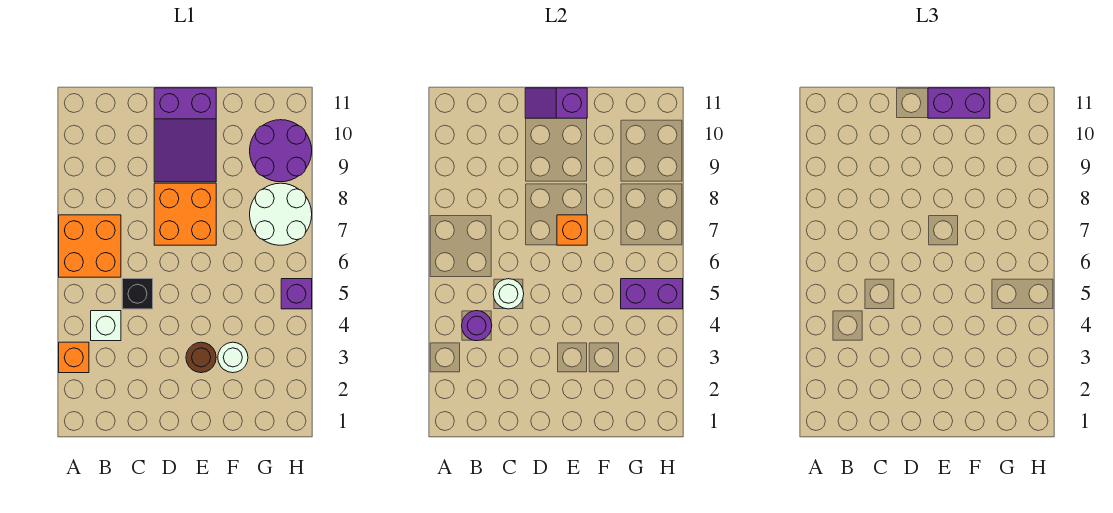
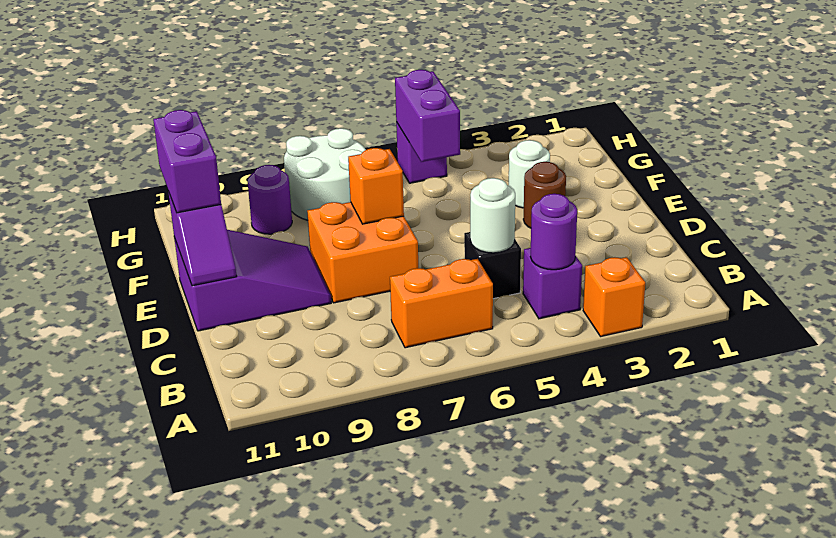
orange 2x2 brick [59,215,121,277] -> orange 1x2 brick [390,259,493,348]
white 1x1 brick [91,311,121,341] -> purple 1x1 brick [523,248,582,319]
purple 2x2 round brick [250,120,312,182] -> purple 1x1 round brick [247,165,292,234]

